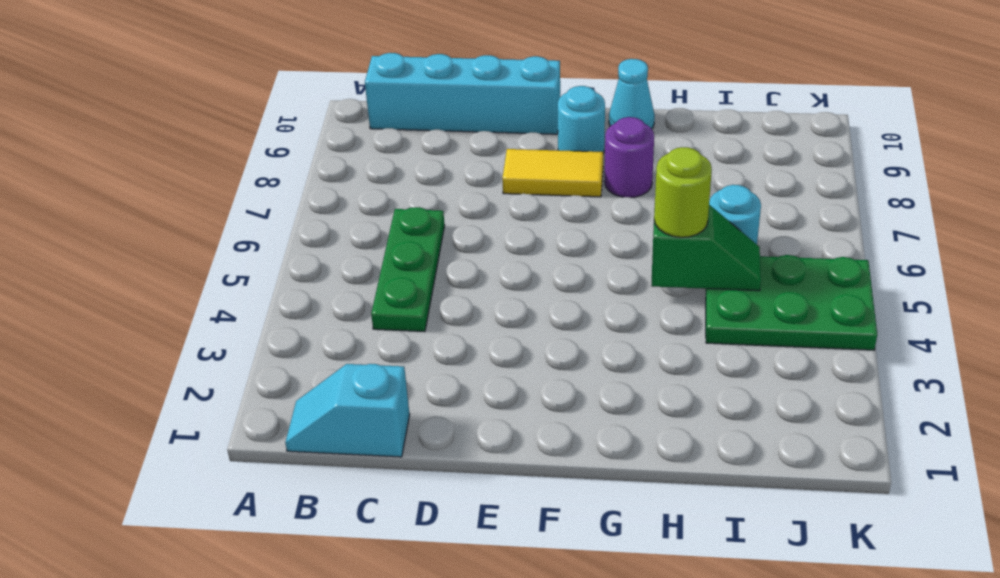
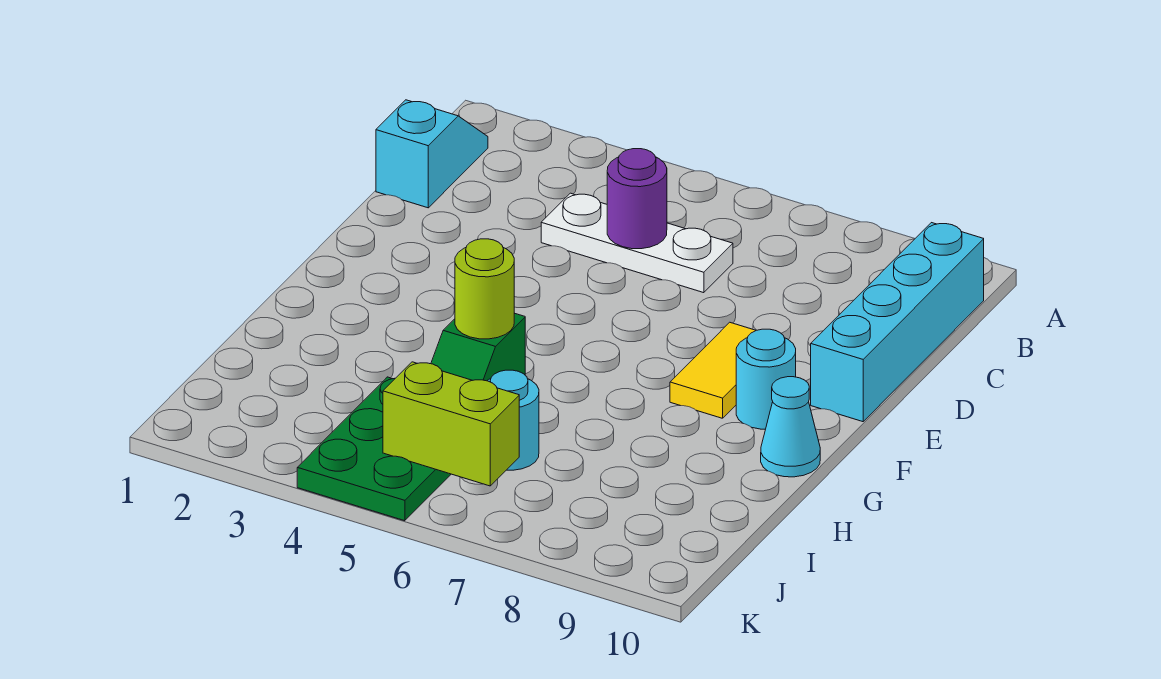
green 1x3 plate [371,207,445,331] -> white 1x3 plate [541,193,733,293]
purple 1x1 round brick [605,117,654,197] -> purple 1x1 round brick moved to [607,149,667,249]
none -> lime 1x2 brick [383,362,519,486]

